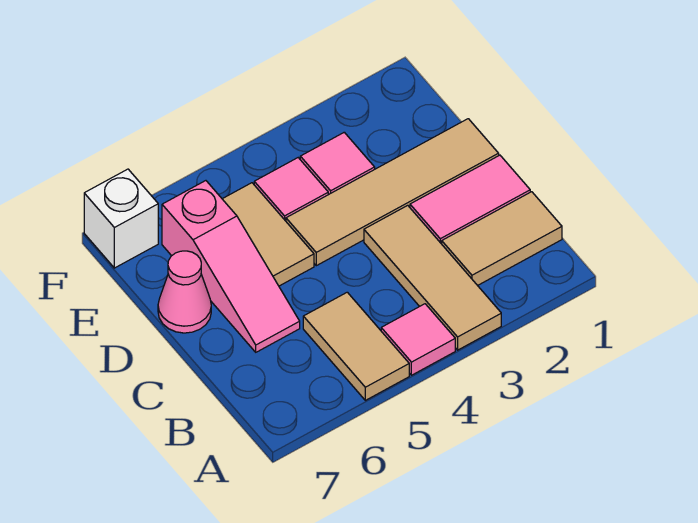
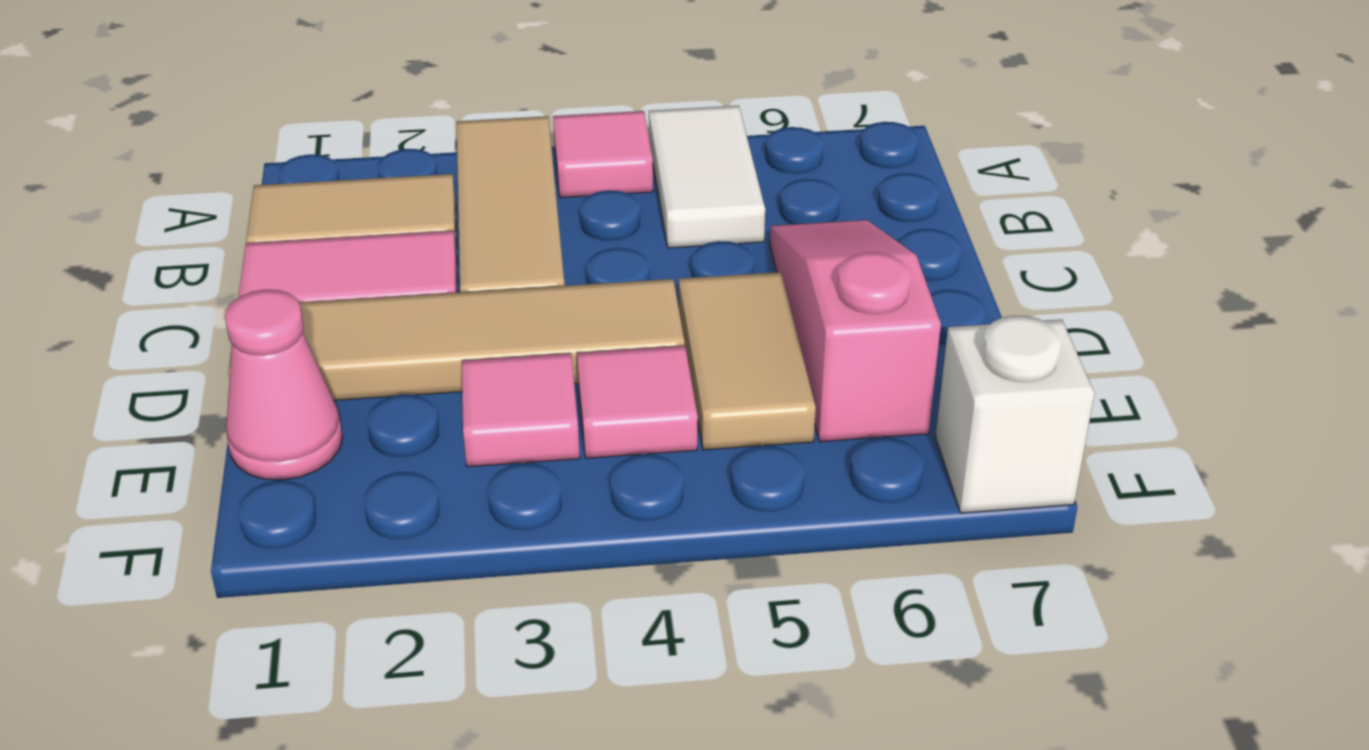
tan 1x2 tile [303,292,409,400] -> white 1x2 tile [649,106,765,248]
pink 1x1 cone [158,251,211,333] -> pink 1x1 cone moved to [225,290,343,480]

